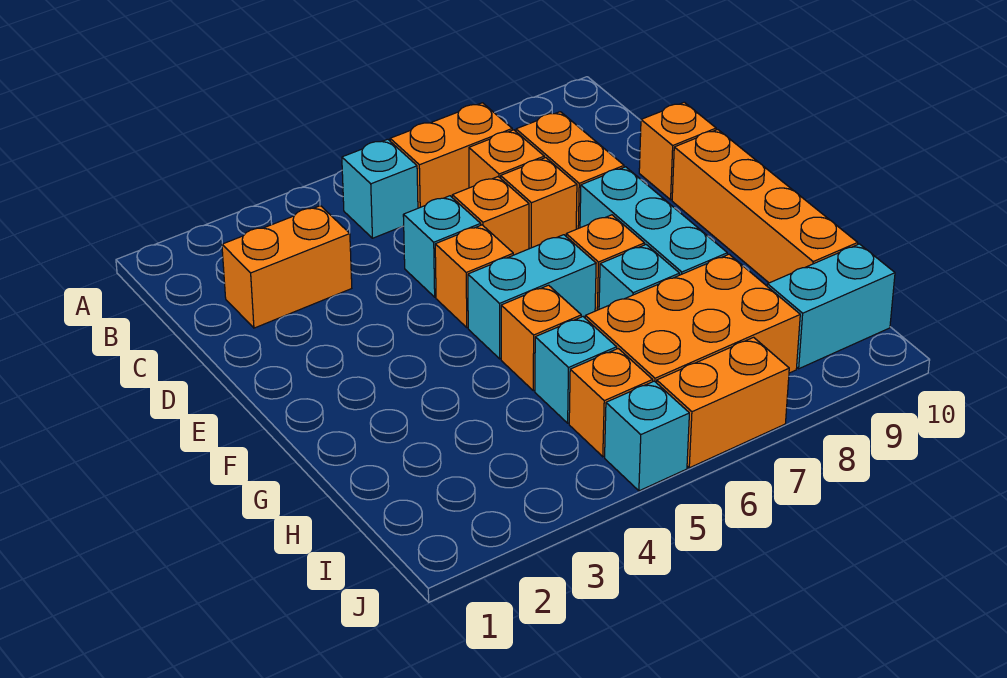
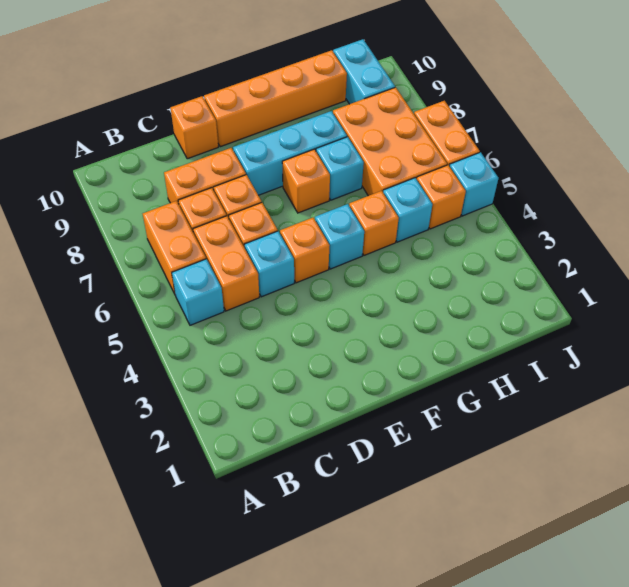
orange 1x2 brick [222,206,352,328] -> orange 1x2 brick moved to [193,216,259,311]
cyan 1x2 brick [468,235,596,359] -> cyan 1x1 brick [315,204,364,269]

